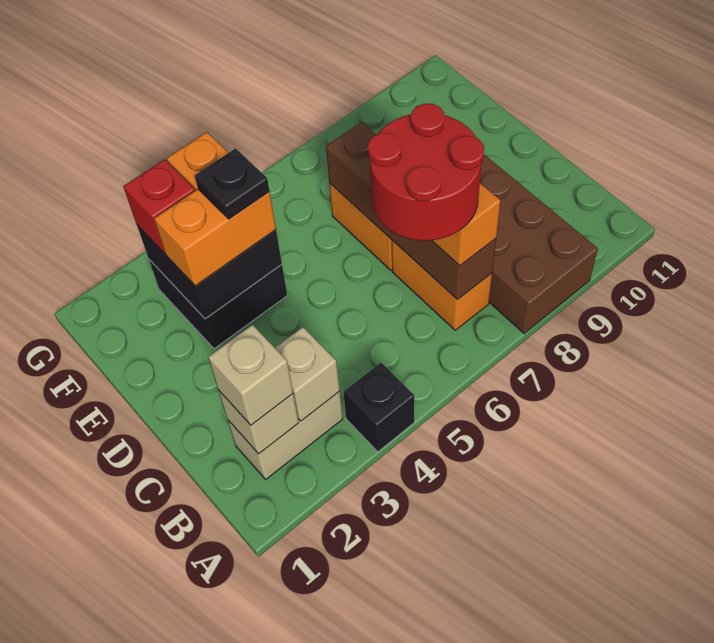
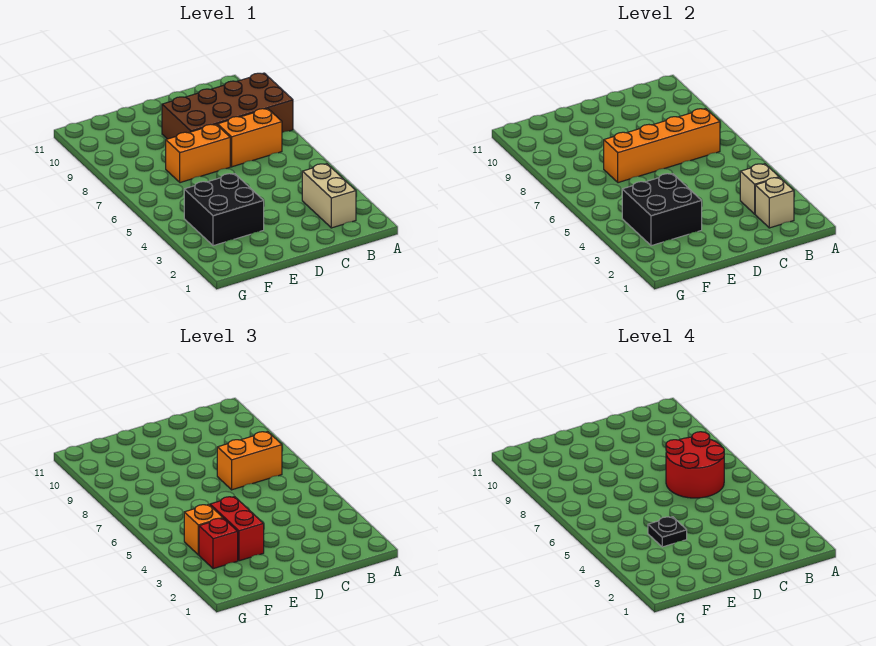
black 1x1 brick [343,363,414,452] -> none
tan 1x1 brick [208,325,293,425] -> none
brown 1x4 brick [326,122,496,300] -> orange 1x4 brick [604,109,720,183]
orange 1x2 brick [154,189,276,286] -> red 1x2 brick [210,497,264,561]

